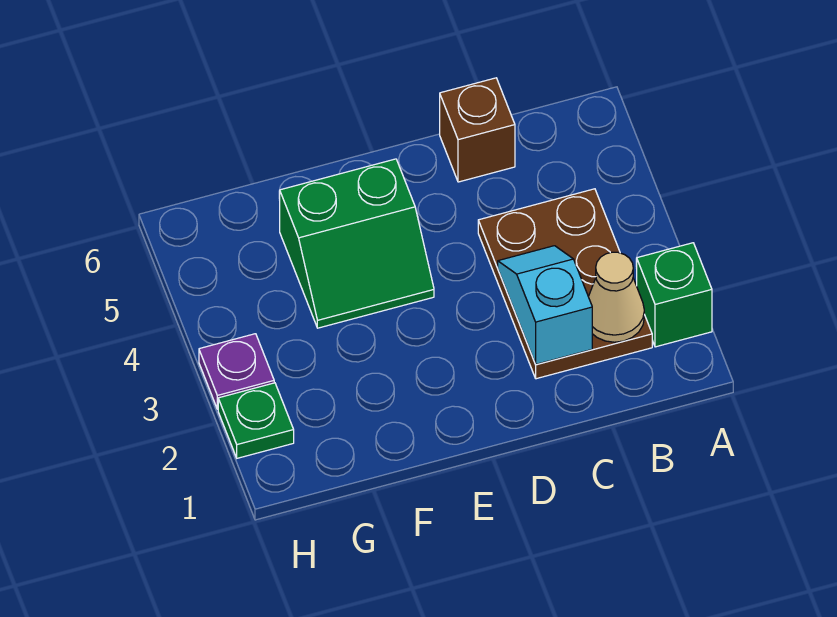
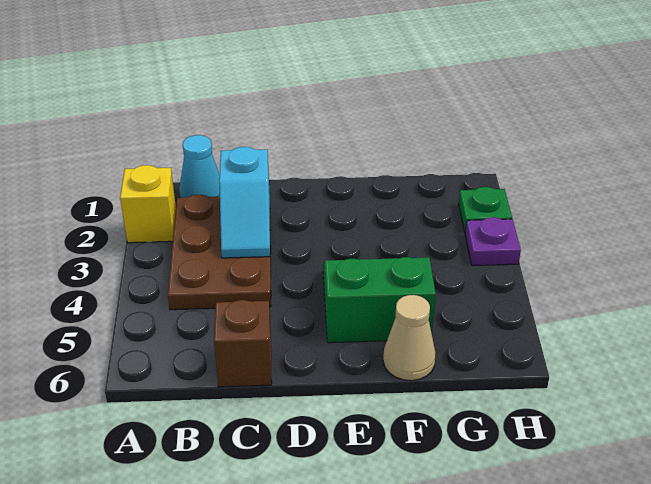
green 1x1 brick [637,243,712,347] -> yellow 1x1 brick [120,165,176,243]
none -> cyan 1x1 cone [179,135,220,198]
tan 1x1 cone [588,252,644,342] -> tan 1x1 cone moved to [383,295,435,381]

